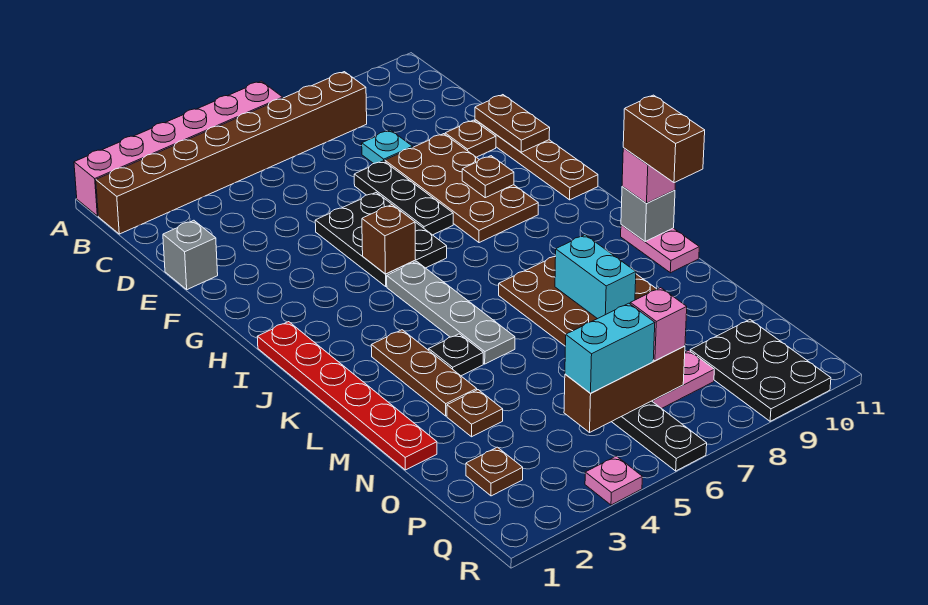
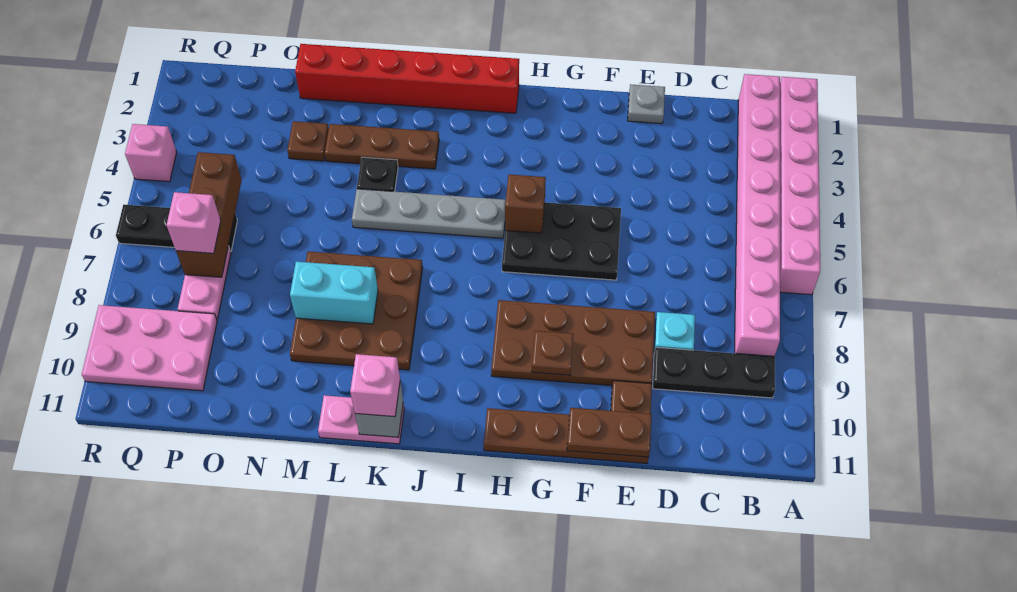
brown 1x8 brick [96,72,367,234] -> pink 1x8 brick [735,74,780,356]
grey 1x1 brick [163,220,218,290] -> grey 1x1 plate [628,84,665,124]
black 1x3 plate [354,161,453,235] -> black 1x3 plate moved to [653,347,775,398]
red 1x6 plate [257,322,437,470] -> red 1x6 brick [295,44,519,113]
brown 1x2 brick [623,95,705,183] -> none
brown 1x1 plate [466,447,523,496] -> none
cyan 1x2 brick [565,303,655,393] -> none
black 2x3 plate [690,320,831,421] -> pink 2x3 plate [82,305,217,391]
pink 1x1 plate [585,456,642,505] -> pink 1x1 brick [125,124,177,182]

